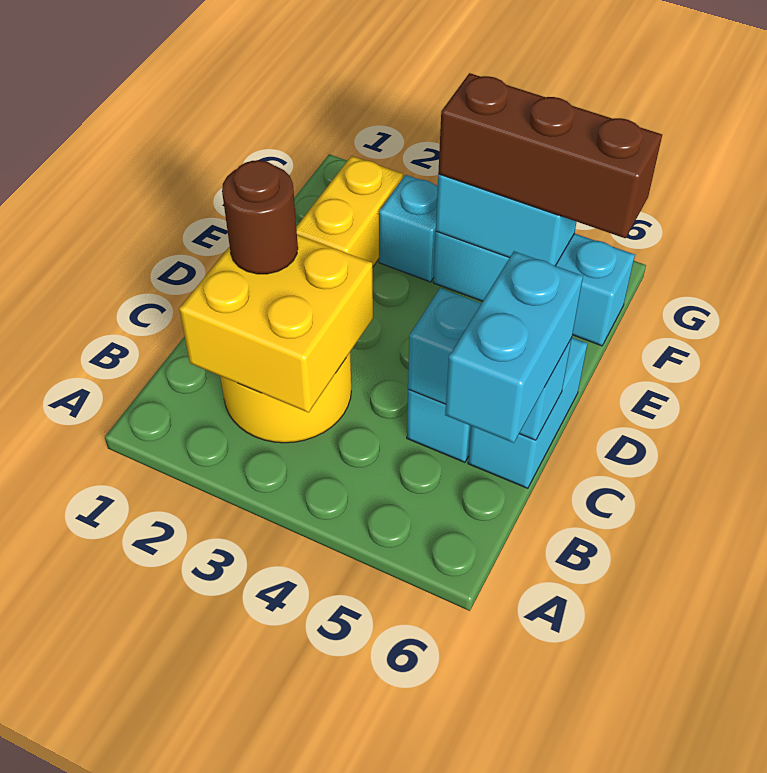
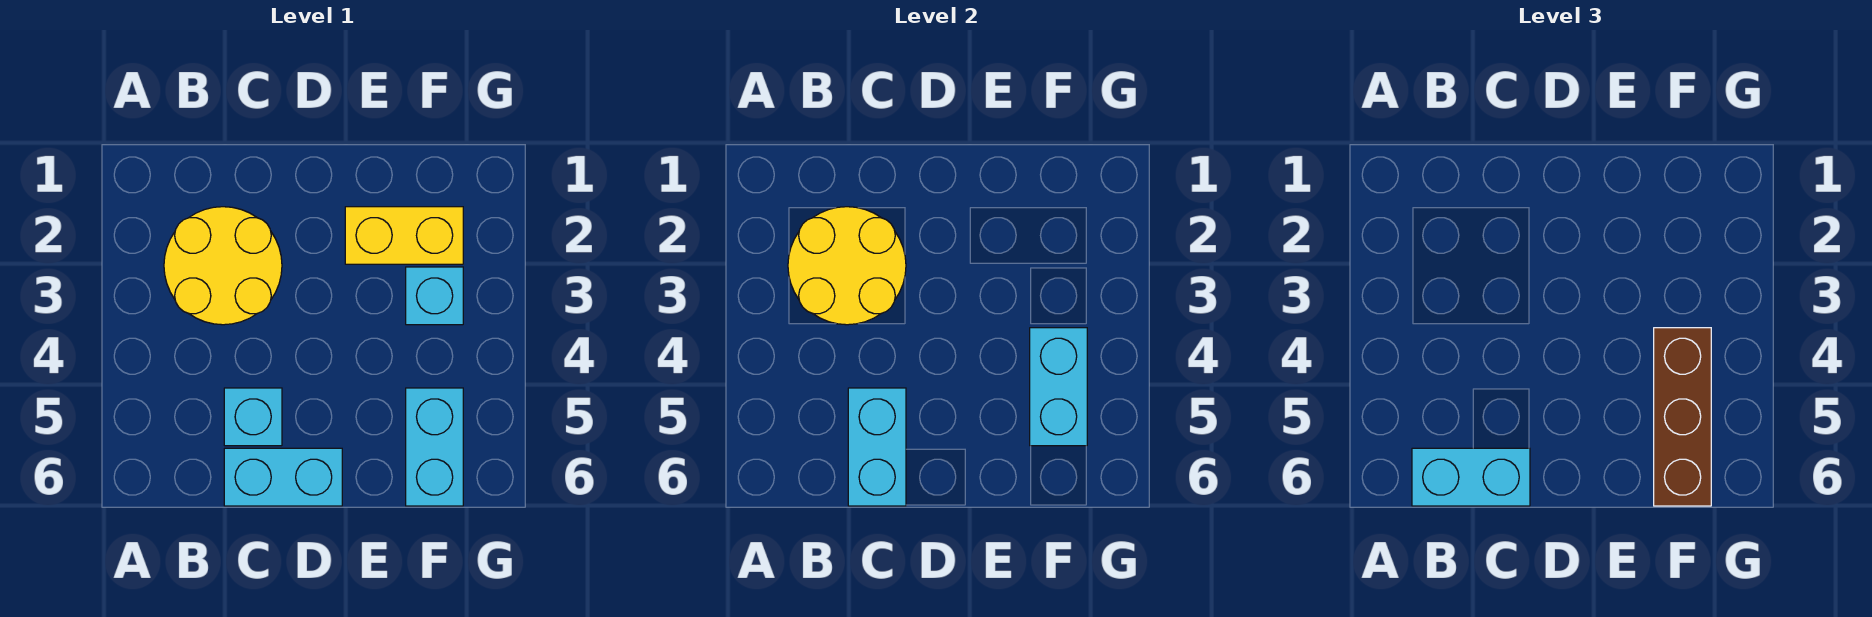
yellow 2x2 brick [179,235,373,413] -> yellow 2x2 round brick [788,207,906,325]
brown 1x1 round brick [222,160,298,274] -> none
cyan 1x3 brick [433,231,635,346] -> cyan 1x2 brick [406,388,463,506]

